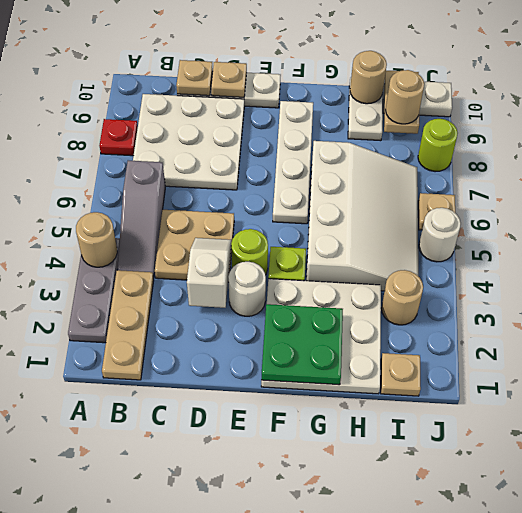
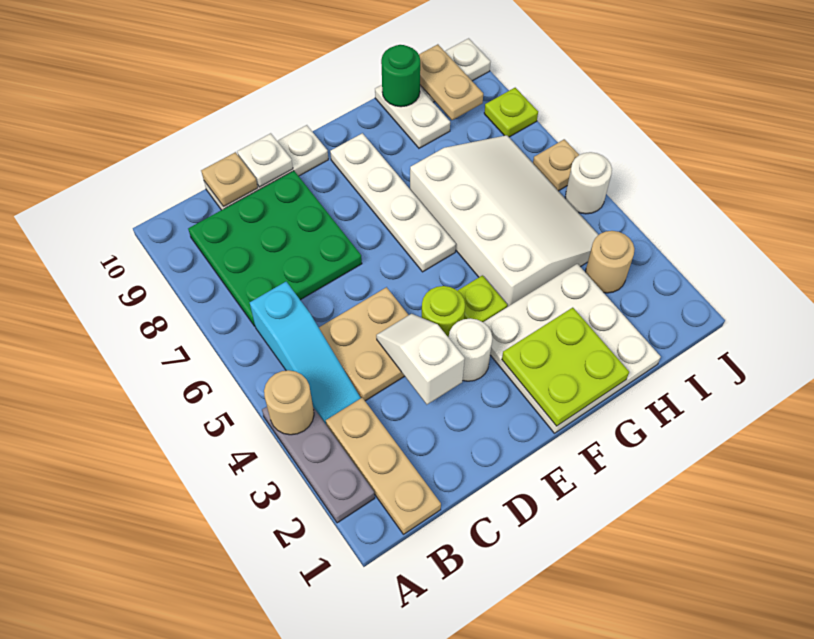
red 1x1 plate [99,119,138,156] -> none
grey 1x3 slope [118,160,165,278] -> cyan 1x3 slope [250,282,361,424]
white 3x3 plate [133,94,244,190] -> green 3x3 plate [188,171,362,326]
tan 1x1 plate [211,62,247,97] -> white 1x1 plate [237,133,293,187]
green 2x2 plate [261,304,343,385] -> lime 2x2 plate [502,308,629,426]
tan 1x1 round brick [350,51,387,104] -> green 1x1 round brick [381,45,420,107]
tan 1x1 plate [381,353,421,396] -> none
tan 1x1 round brick [386,70,424,124] -> none
lime 1x1 round brick [418,119,458,172] -> lime 1x1 plate [484,88,538,137]

